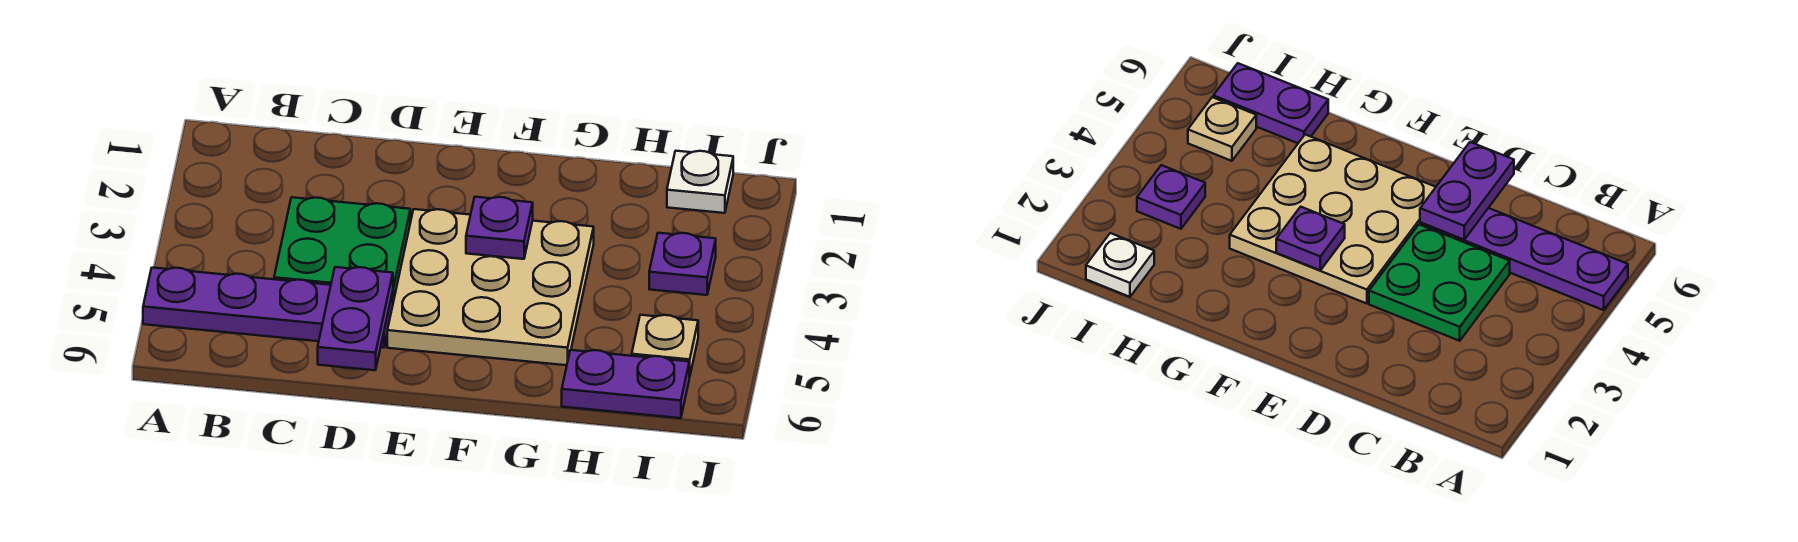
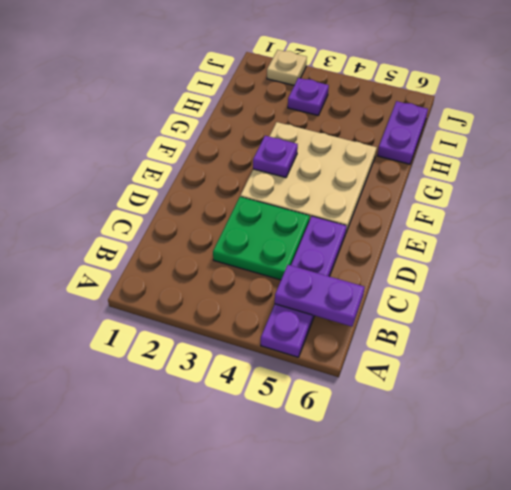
purple 1x2 plate [318,267,393,370] -> purple 1x2 plate moved to [275,265,365,327]
white 1x1 plate [667,151,733,213] -> none
tan 1x1 plate [632,315,698,377] -> tan 1x1 plate moved to [267,50,307,85]

